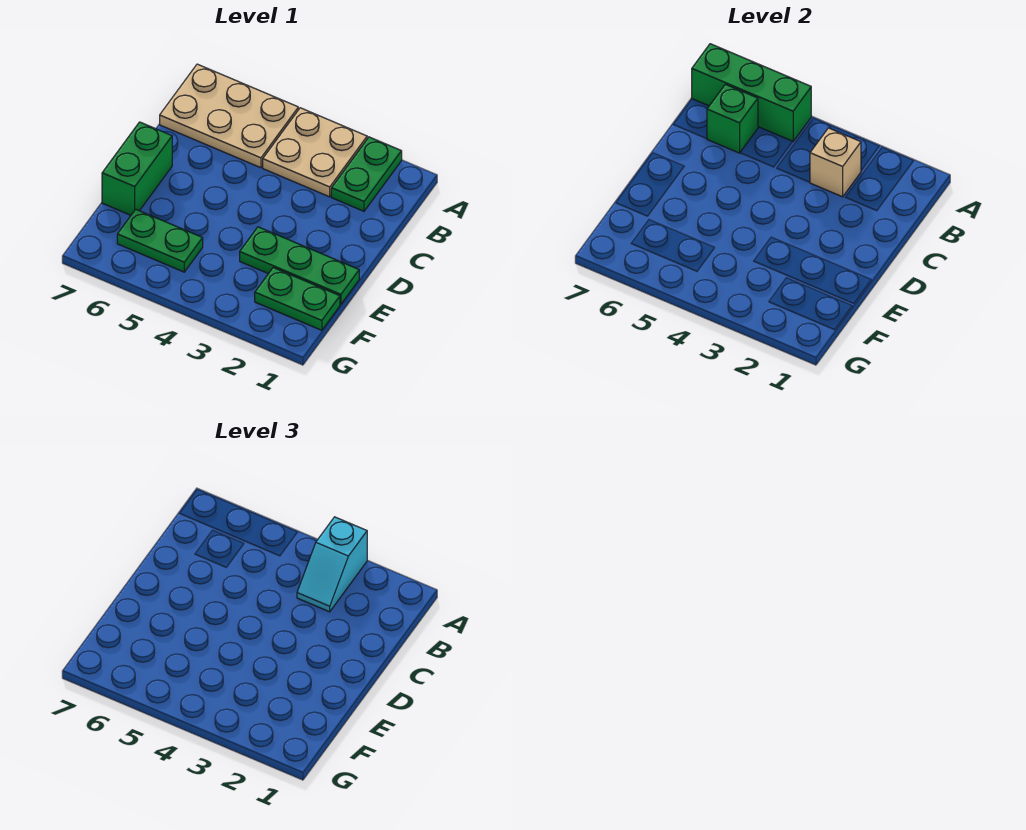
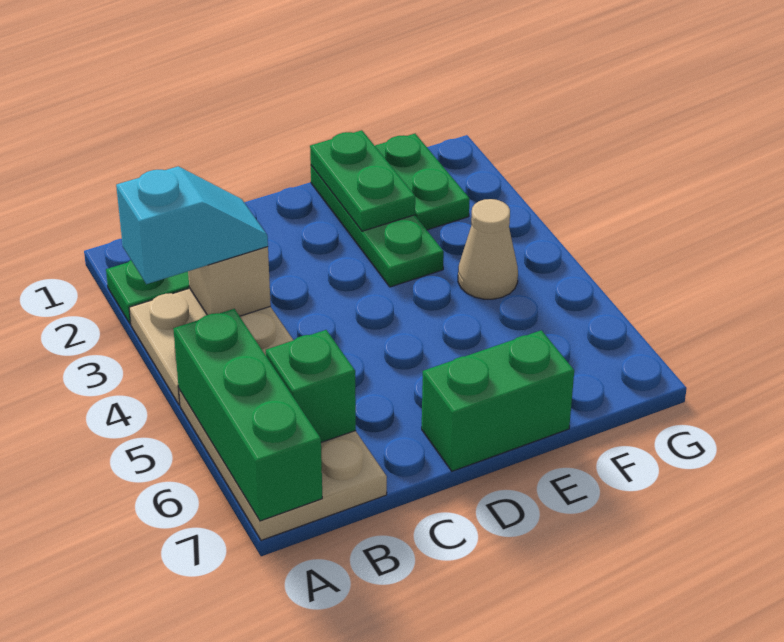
none -> tan 1x1 cone [458,199,518,299]
green 1x2 plate [117,209,203,272] -> green 1x2 plate moved to [310,130,415,231]

